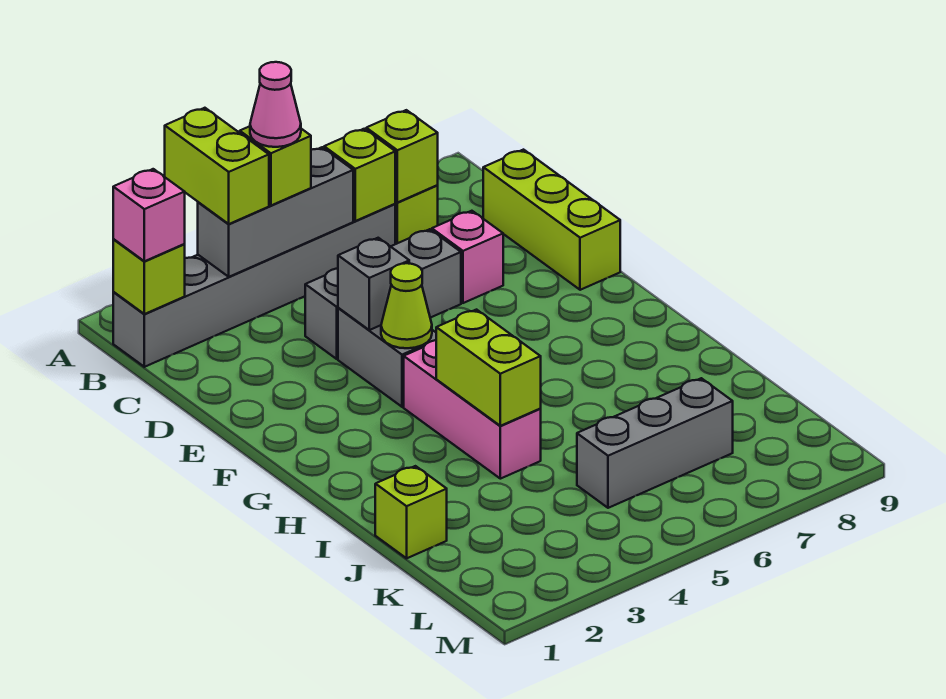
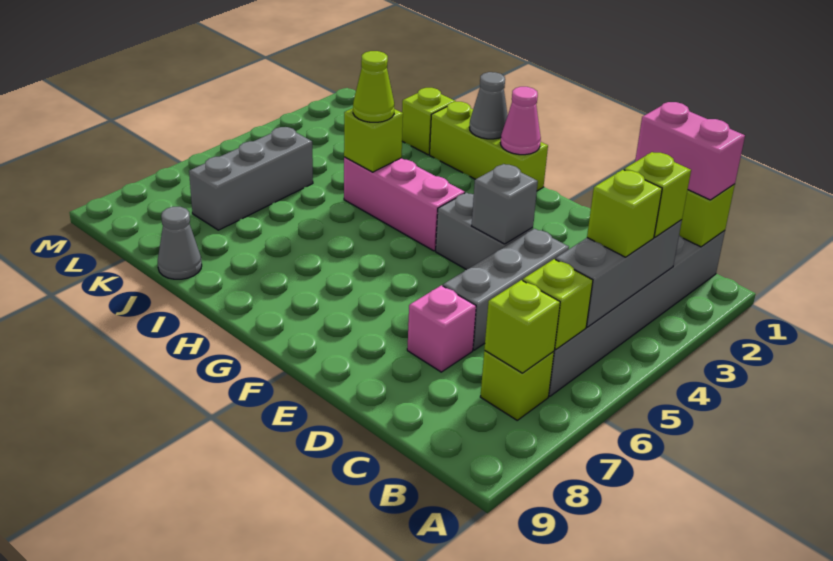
lime 1x2 brick [165,108,269,224] -> lime 1x1 brick [624,152,691,237]
pink 1x1 brick [113,169,185,261] -> pink 1x2 brick [635,102,745,200]
pink 1x1 cone [250,62,301,147] -> pink 1x1 cone moved to [501,87,541,155]
lime 1x3 brick [483,150,620,290] -> lime 1x3 brick moved to [430,101,548,191]
lime 1x1 cone [381,263,432,348] -> lime 1x1 cone moved to [353,51,394,122]
none -> grey 1x1 cone [469,72,508,139]
lime 1x2 brick [436,310,541,426] -> lime 1x1 brick [344,108,403,172]
none -> grey 1x1 cone [158,207,202,279]

